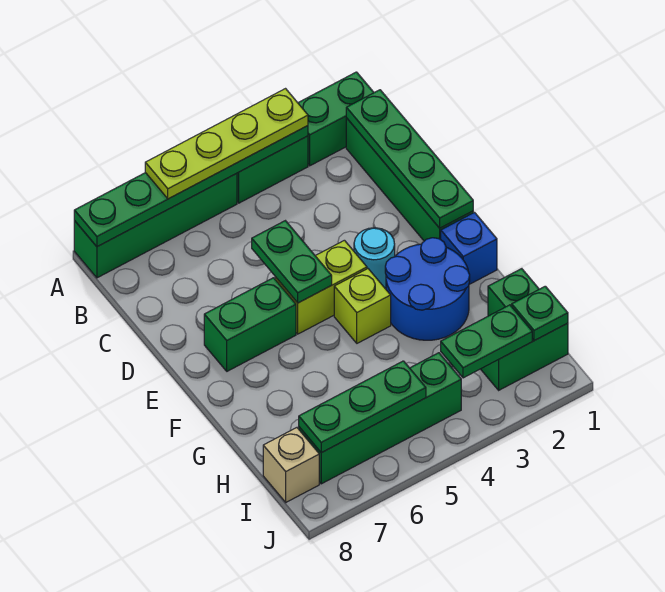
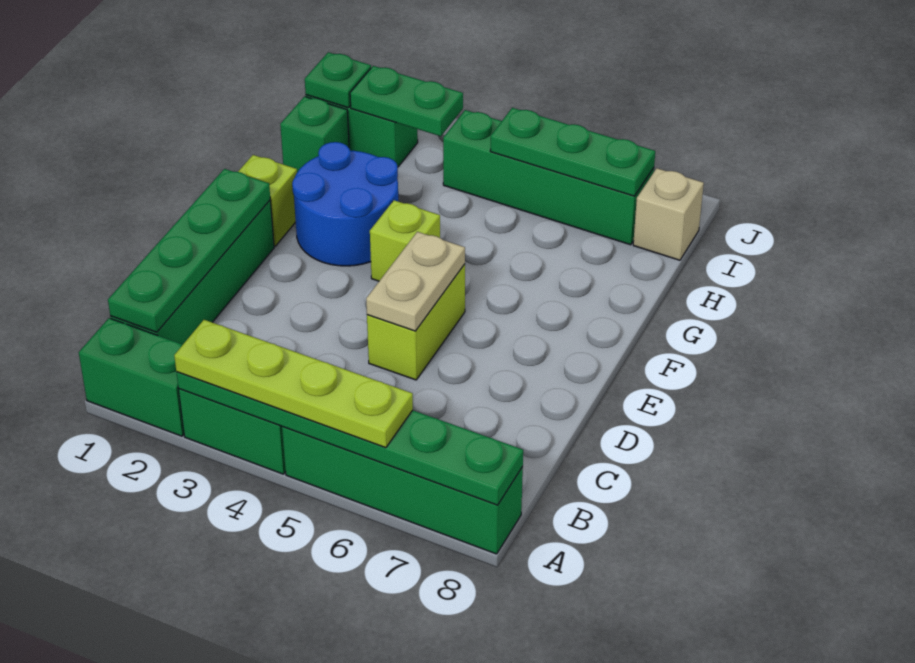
green 1x2 plate [252,221,332,303] -> tan 1x2 plate [366,232,465,331]
cyan 1x1 round brick [354,228,395,288] -> none
lime 1x2 brick [275,240,367,334] -> lime 1x2 brick turned to [367,264,465,380]
green 1x2 brick [204,278,296,371] -> none
blue 1x1 brick [441,212,497,284] -> lime 1x1 brick [238,155,297,246]

